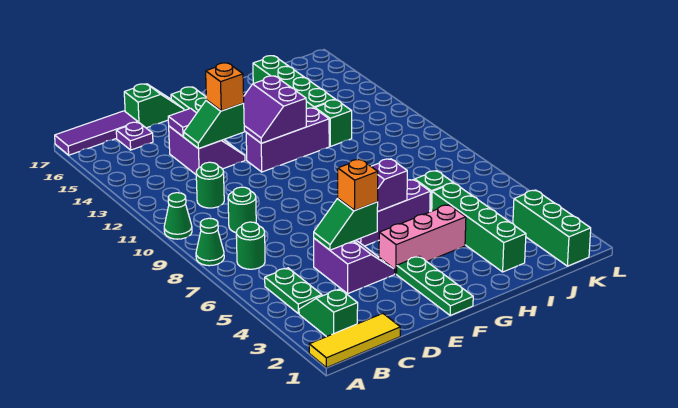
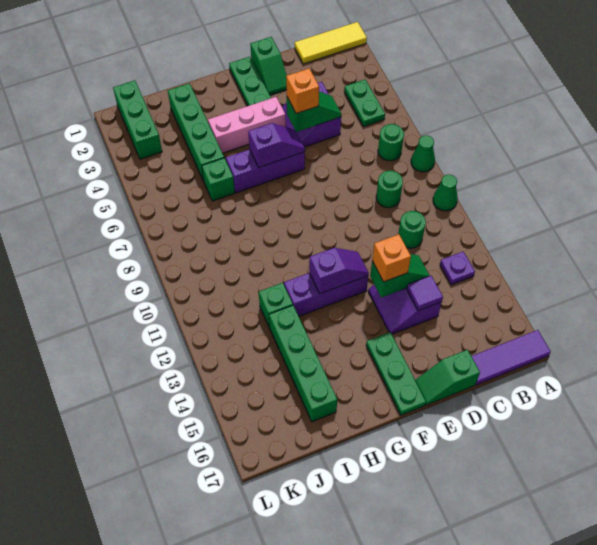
green 1x2 slope [299,289,358,337] -> green 1x2 slope moved to [250,37,287,95]
purple 1x1 plate [116,122,153,150] -> purple 1x1 plate moved to [440,251,475,285]
purple 2x2 slope [244,76,306,143] -> purple 1x2 slope [309,248,369,294]

